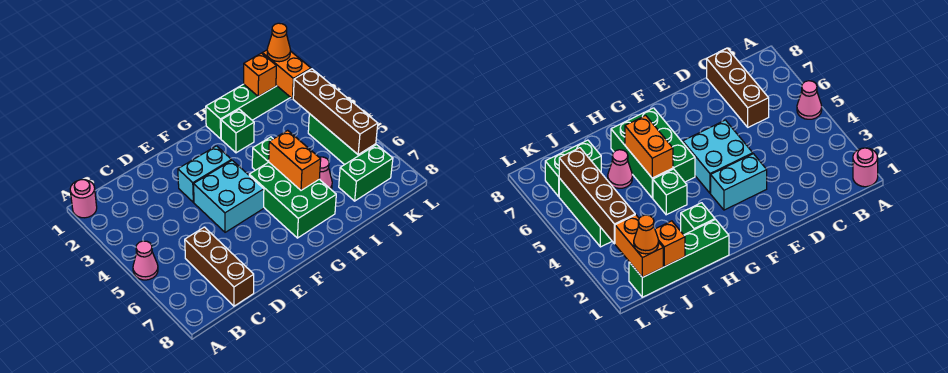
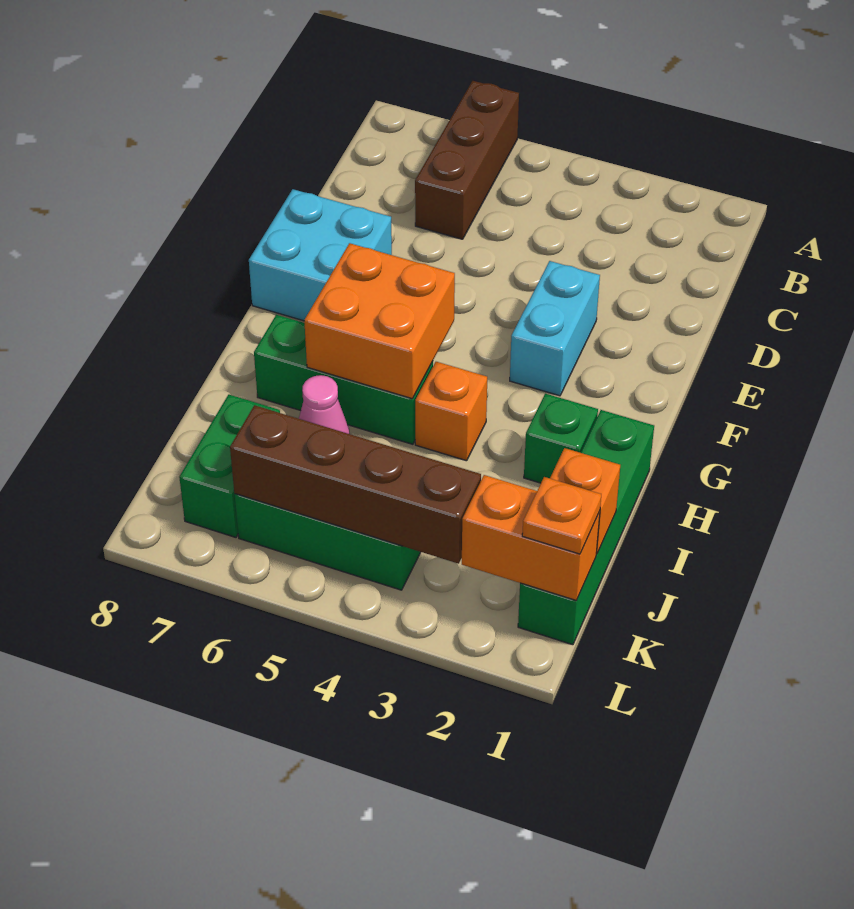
pink 1x1 round brick [70,180,97,218] -> none
pink 1x1 cone [133,241,158,280] -> none
brown 1x3 brick [185,227,254,306] -> brown 1x3 brick turned to [415,81,519,239]
cyan 2x2 brick [194,160,264,232] -> cyan 2x2 brick moved to [249,189,392,321]
green 2x3 brick [249,162,336,238] -> green 1x3 brick [254,315,433,444]
green 1x1 brick [252,137,273,170] -> orange 1x1 brick [415,362,487,461]
orange 1x2 brick [269,130,321,190] -> orange 2x2 brick [304,243,455,399]
orange 1x1 cone [267,23,290,62] -> orange 1x1 plate [522,477,601,554]

